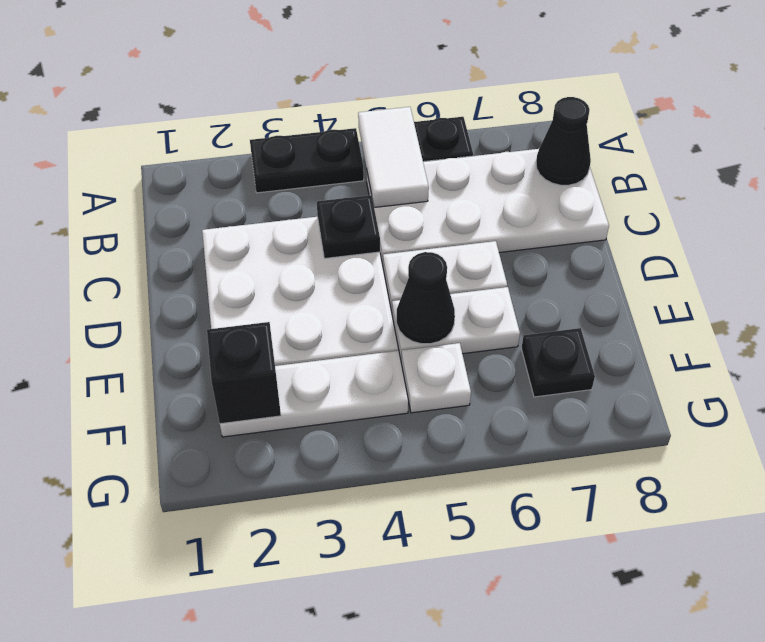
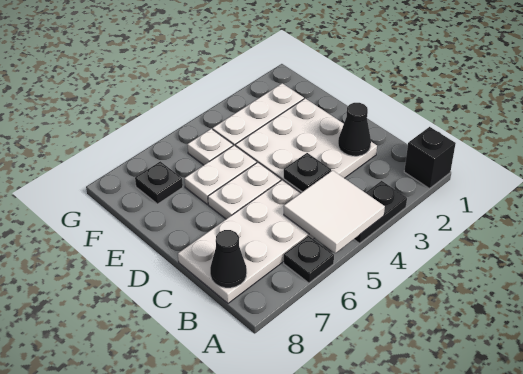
white 1x2 tile [358,107,429,207] -> white 2x2 tile [284,170,385,253]
black 1x1 cone [397,252,455,344] -> black 1x1 cone moved to [338,103,371,156]
black 1x1 brick [207,322,281,424] -> black 1x1 brick moved to [404,127,456,189]

